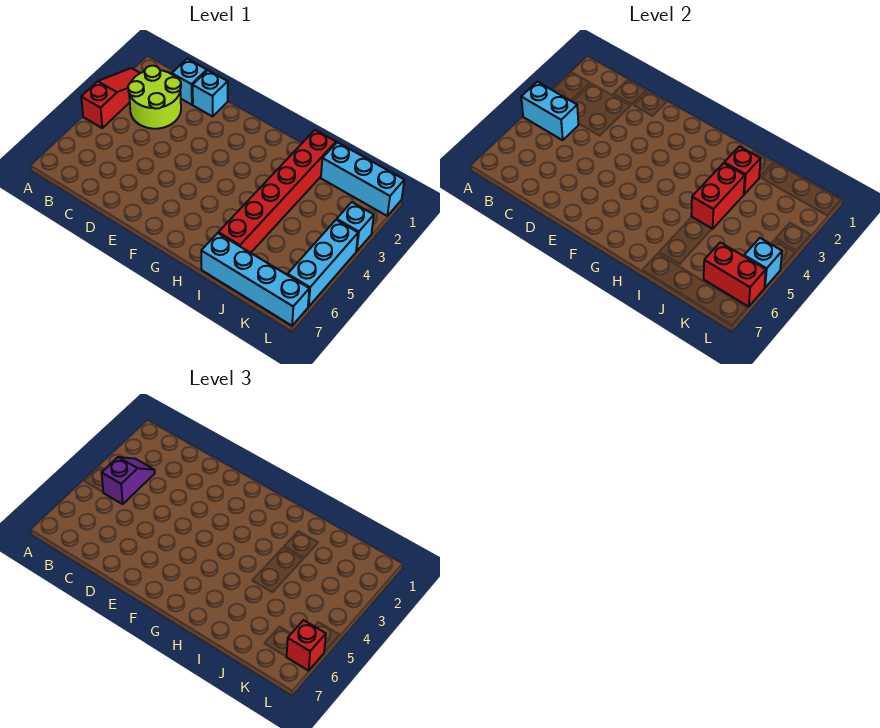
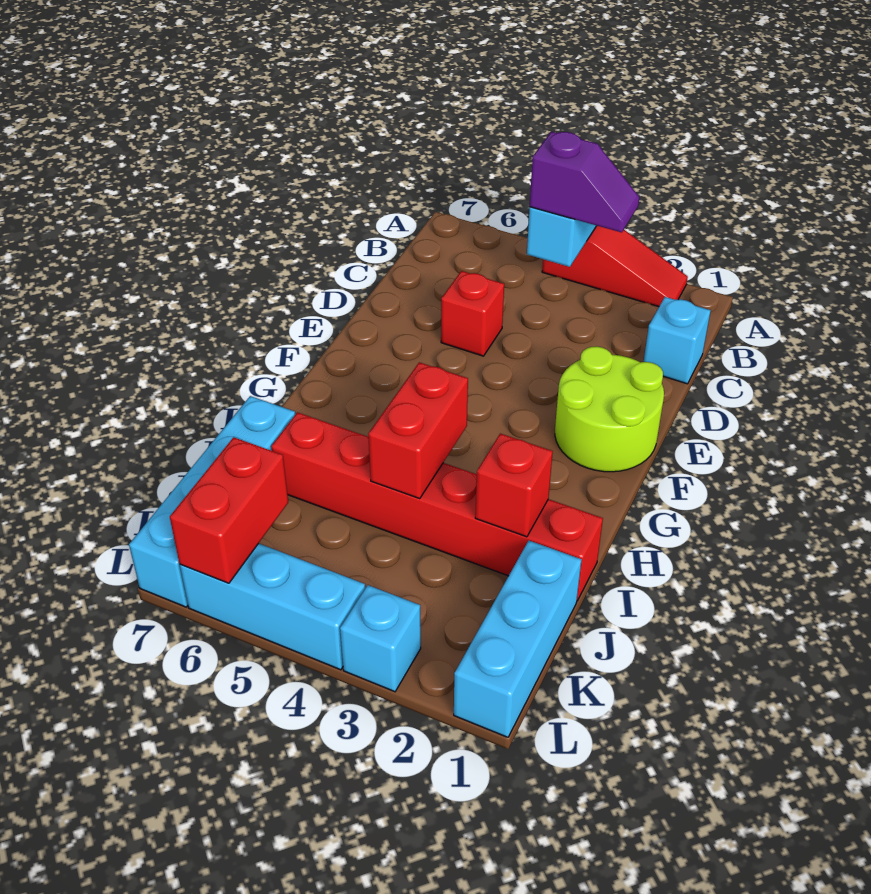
lime 2x2 round brick [128,66,181,129] -> lime 2x2 round brick moved to [555,346,664,472]
cyan 1x1 brick [193,70,228,116] -> none
red 1x2 brick [691,163,745,229] -> red 1x2 brick turned to [368,362,468,499]
cyan 1x1 brick [744,238,782,288] -> none
red 1x1 brick [287,620,326,671] -> red 1x1 brick moved to [441,271,504,356]

